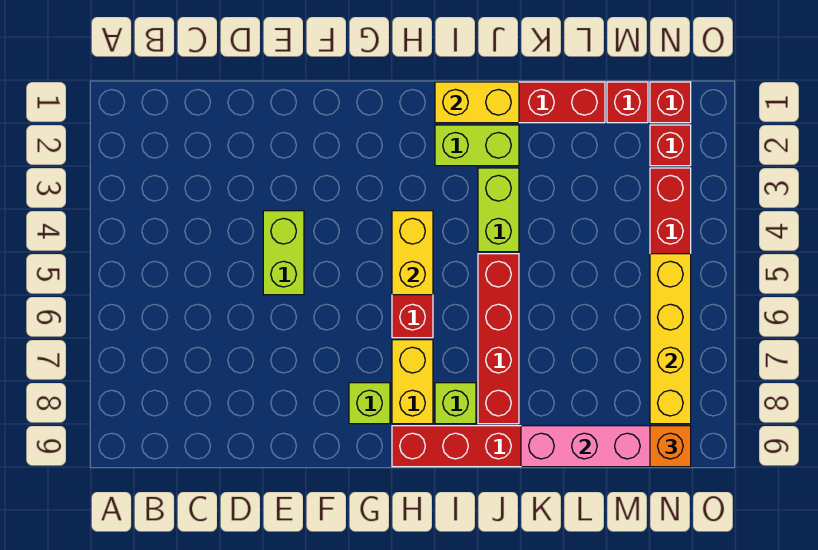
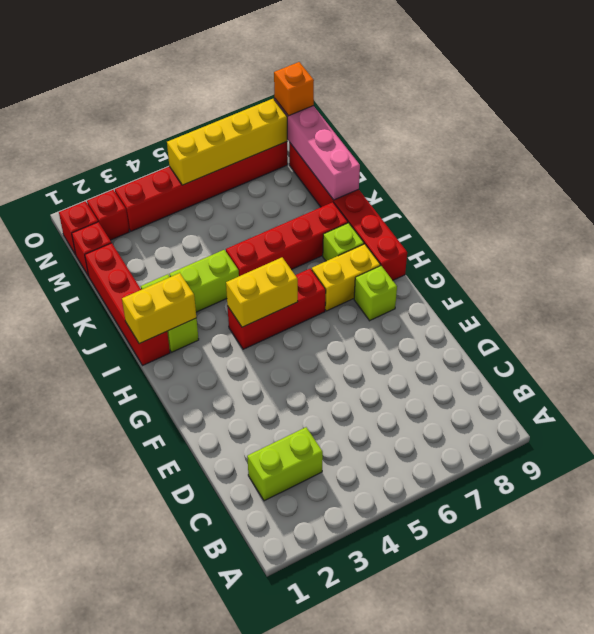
lime 1x2 brick [263,211,304,295] -> lime 1x2 brick moved to [247,427,323,501]
yellow 1x2 brick [435,82,519,123] -> yellow 1x2 brick turned to [122,273,196,344]

